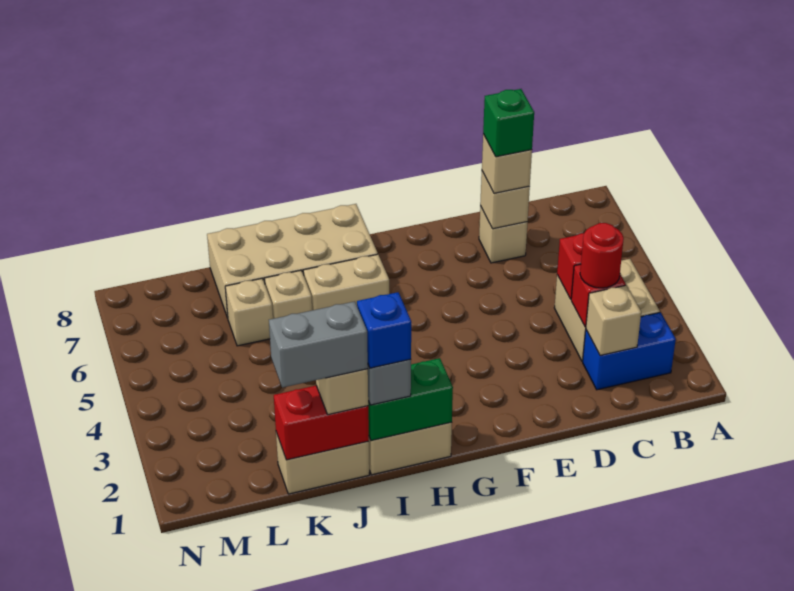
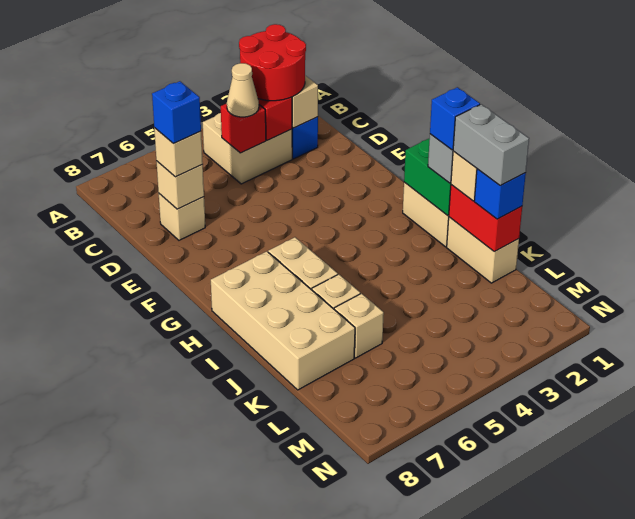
red 1x1 round brick [580,223,624,288] -> red 2x2 round brick [239,24,306,101]
none -> tan 1x1 cone [227,63,259,117]
green 1x1 brick [483,89,534,157] -> blue 1x1 brick [152,81,201,144]
none -> blue 1x1 brick [474,169,526,219]

